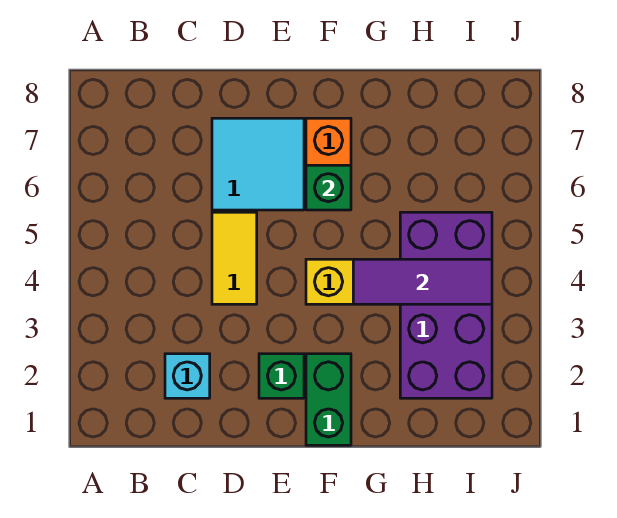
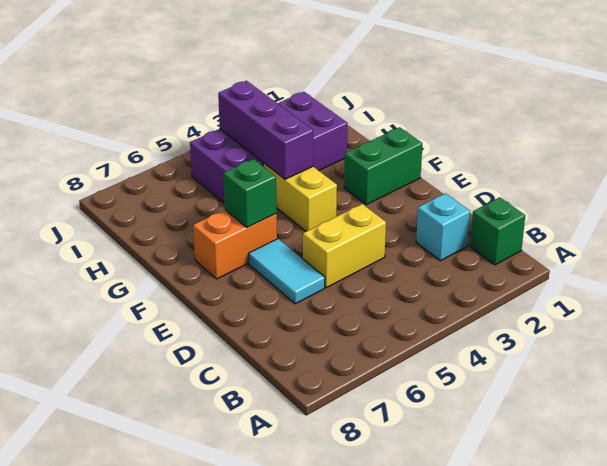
yellow 1x2 tile [212,212,257,304] -> yellow 1x2 brick [303,204,386,288]
cyan 2x2 tile [212,118,304,210] -> cyan 1x2 tile [249,239,325,304]
green 1x1 brick [259,354,304,398] -> green 1x1 brick moved to [470,197,525,265]
purple 1x3 tile [353,259,492,304] -> purple 1x3 brick [218,81,313,179]

